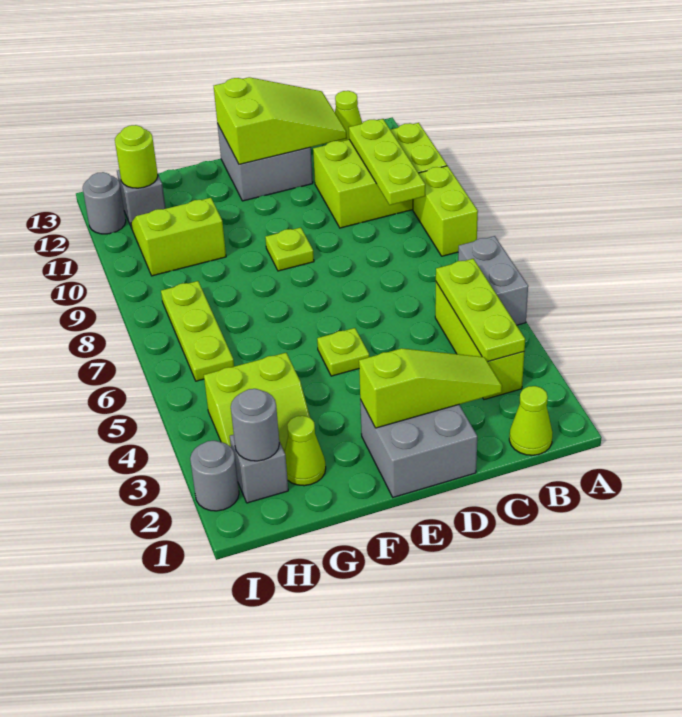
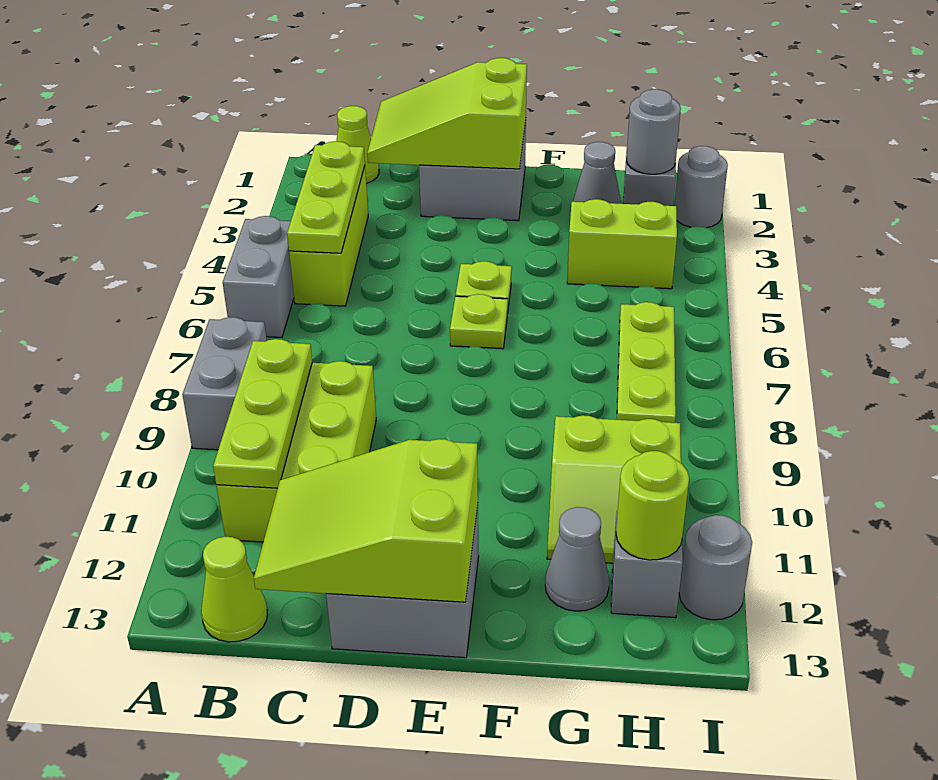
lime 1x2 brick [413,166,478,256] -> grey 1x2 brick [182,317,267,450]
lime 2x3 brick [313,123,447,228] -> lime 2x3 brick turned to [216,361,376,542]
lime 1x3 slope [359,348,502,428] -> lime 2x3 slope [367,58,527,169]
lime 1x1 plate [265,228,314,271] -> lime 1x1 plate moved to [450,294,508,349]
lime 1x1 cone [285,416,326,486] -> grey 1x1 cone [573,142,621,204]
none -> grey 1x1 cone [545,507,609,611]

